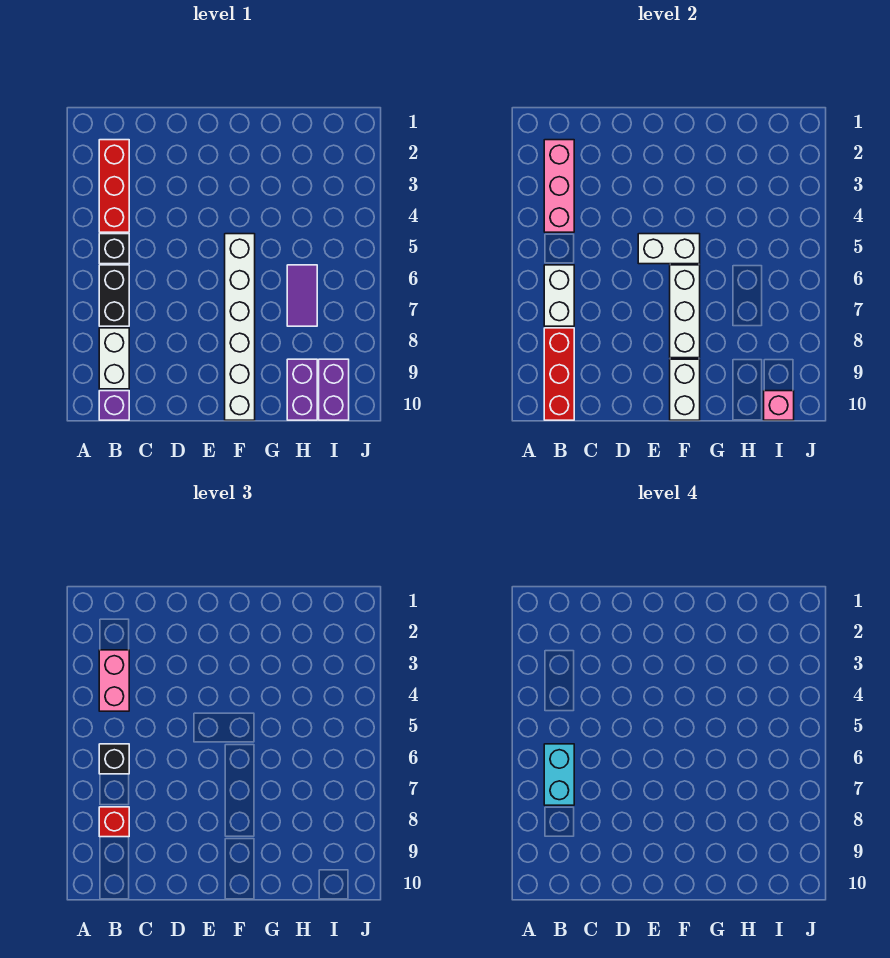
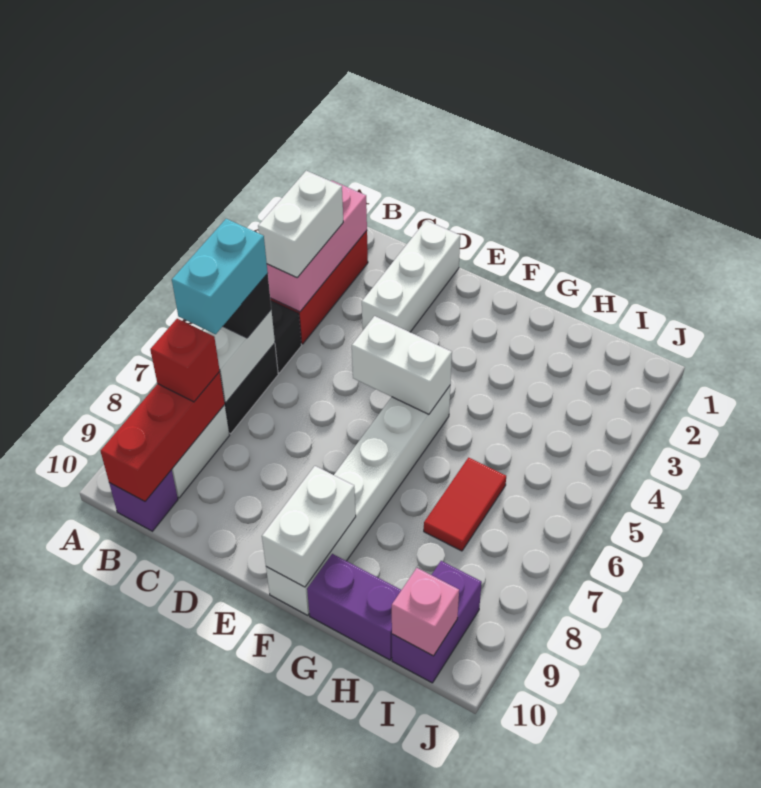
pink 1x2 brick [99,650,129,711] -> white 1x2 brick [258,171,343,278]
white 1x3 brick [670,265,700,358] -> white 1x3 brick moved to [362,220,460,332]
purple 1x2 tile [287,265,317,326] -> red 1x2 tile [424,458,506,551]
purple 1x2 brick [287,359,317,420] -> purple 1x2 brick turned to [307,554,401,660]

